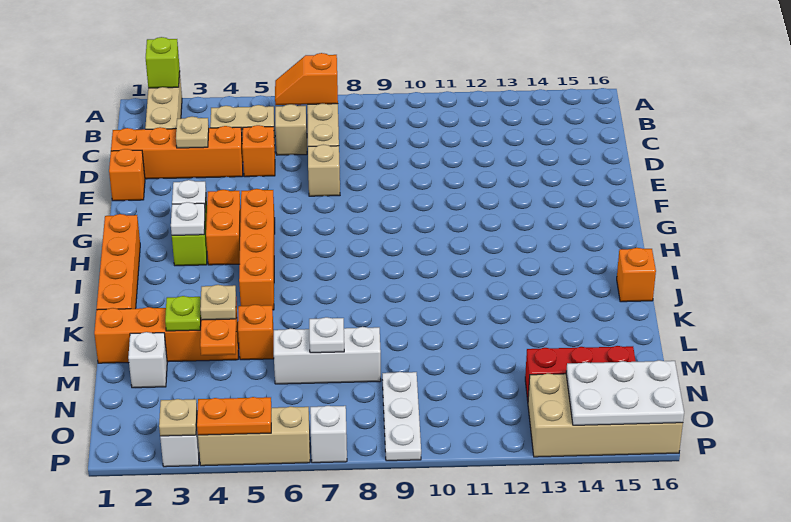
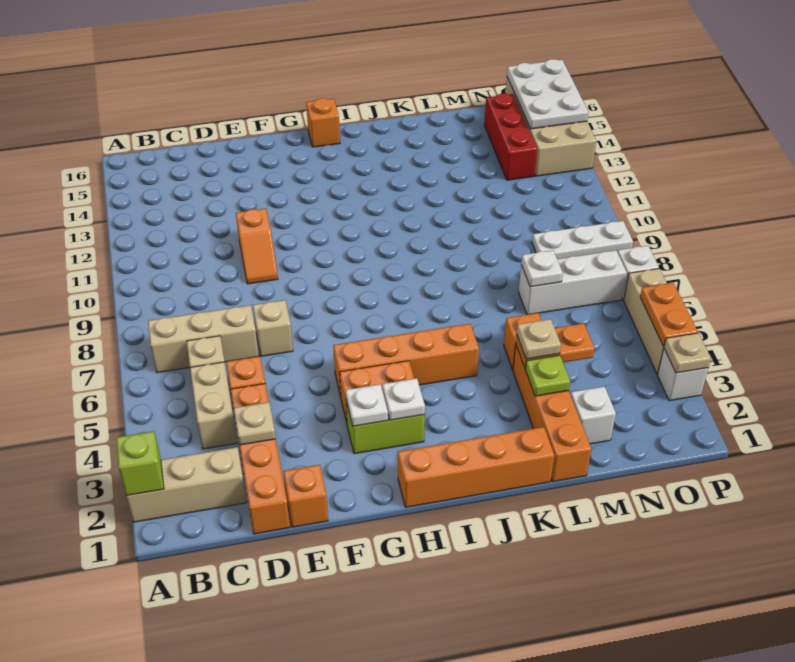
orange 1x2 slope [275,53,338,105] -> orange 1x2 slope moved to [236,209,278,284]
orange 1x1 brick [617,248,656,302] -> orange 1x1 brick moved to [306,98,340,147]
white 1x3 brick [274,327,381,384] -> white 1x3 brick turned to [519,250,627,315]

